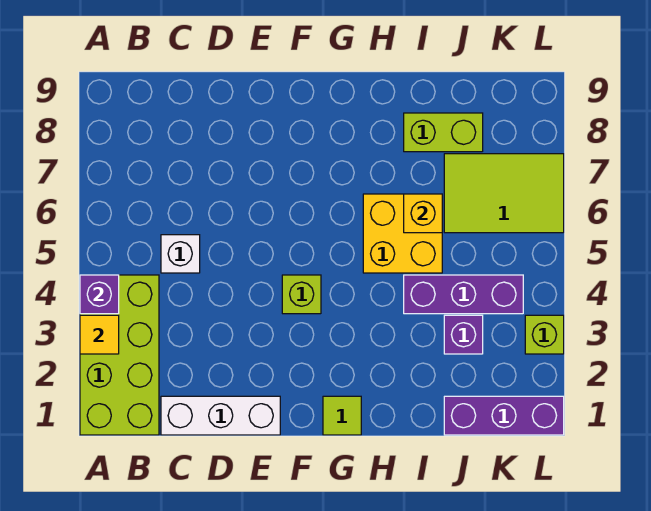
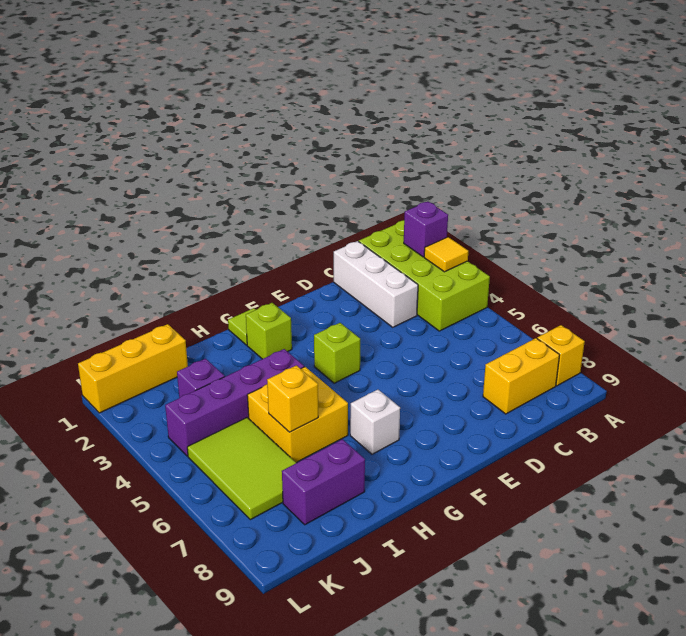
purple 1x1 brick [80,275,119,314] -> purple 1x1 brick moved to [404,202,448,257]
none -> yellow 1x1 brick [537,325,585,386]
none -> yellow 1x2 brick [483,338,559,414]
white 1x3 brick [161,396,280,435] -> white 1x3 brick turned to [334,241,418,327]
white 1x1 brick [161,235,200,273] -> white 1x1 brick moved to [350,390,400,454]
purple 1x3 brick [404,275,523,314] -> purple 1x4 brick [165,349,304,456]
lime 1x2 brick [404,113,483,152] -> purple 1x2 brick [282,439,365,525]
purple 1x3 brick [444,396,564,435] -> yellow 1x3 brick [78,324,188,413]
lime 2x3 tile [444,154,564,233] -> lime 2x3 tile turned to [187,418,296,520]
lime 1x1 brick [525,315,564,354] -> lime 1x1 brick moved to [246,303,292,359]

